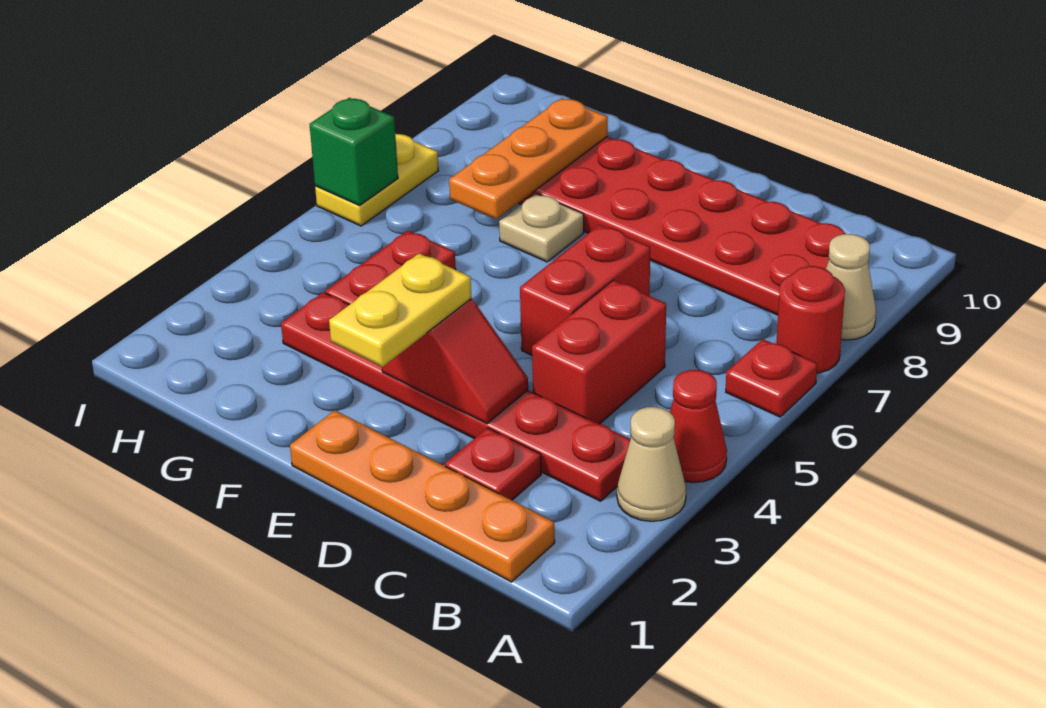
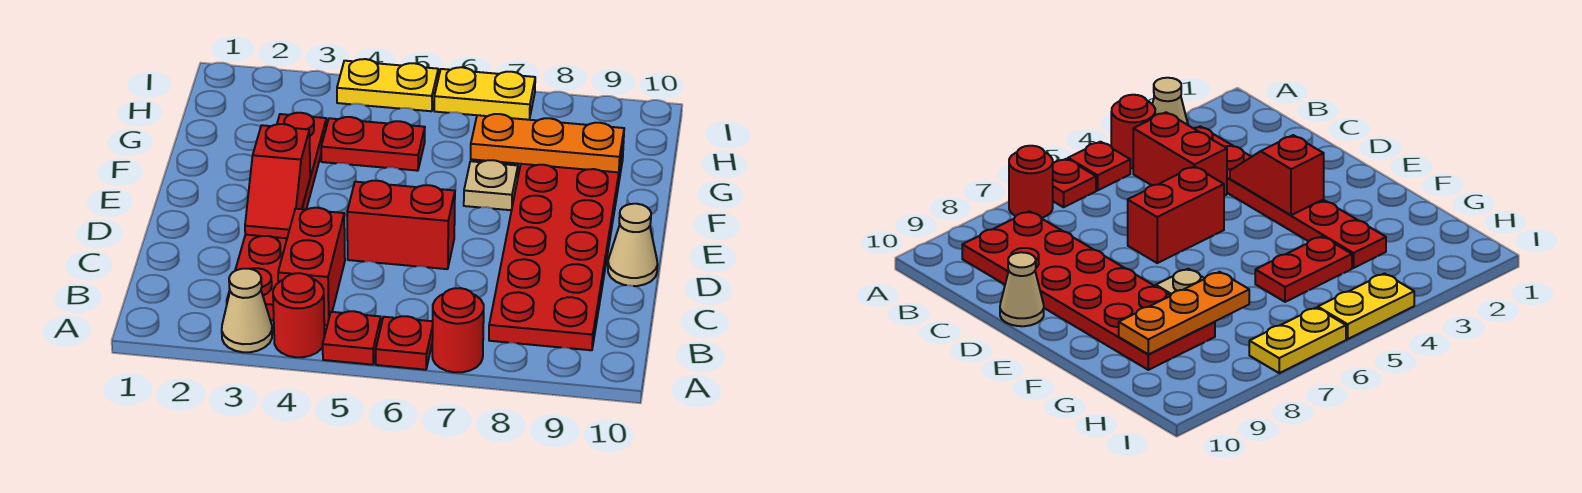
red 1x1 cone [670,370,727,483] -> red 1x1 round brick [273,273,324,357]
tan 1x1 cone [826,234,876,340] -> tan 1x1 cone moved to [608,204,658,286]
orange 1x4 plate [290,410,555,582] -> none
red 1x1 plate [445,428,541,500] -> red 1x1 plate moved to [323,311,381,365]
red 1x2 brick [532,280,666,424] -> red 1x2 brick turned to [278,208,345,325]
yellow 1x2 plate [329,253,471,367] -> yellow 1x2 plate moved to [337,59,438,111]
green 1x1 brick [310,98,398,206] -> none

